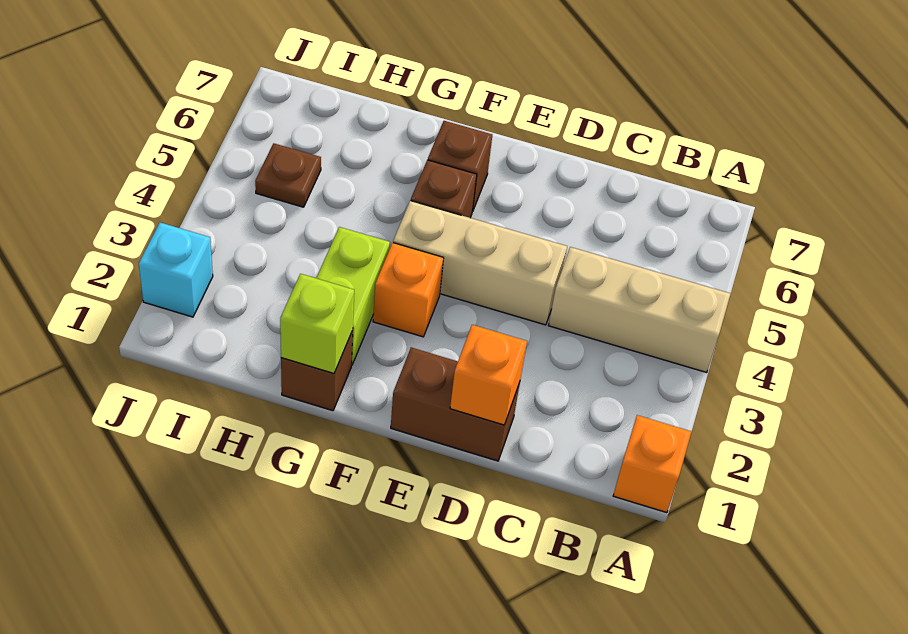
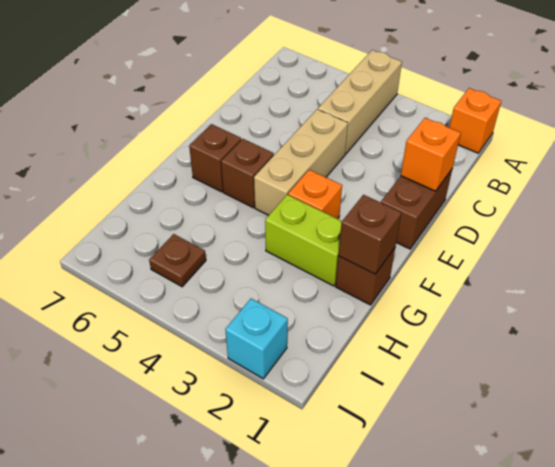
lime 1x1 brick [280,274,354,373] -> brown 1x1 brick [338,195,401,274]

